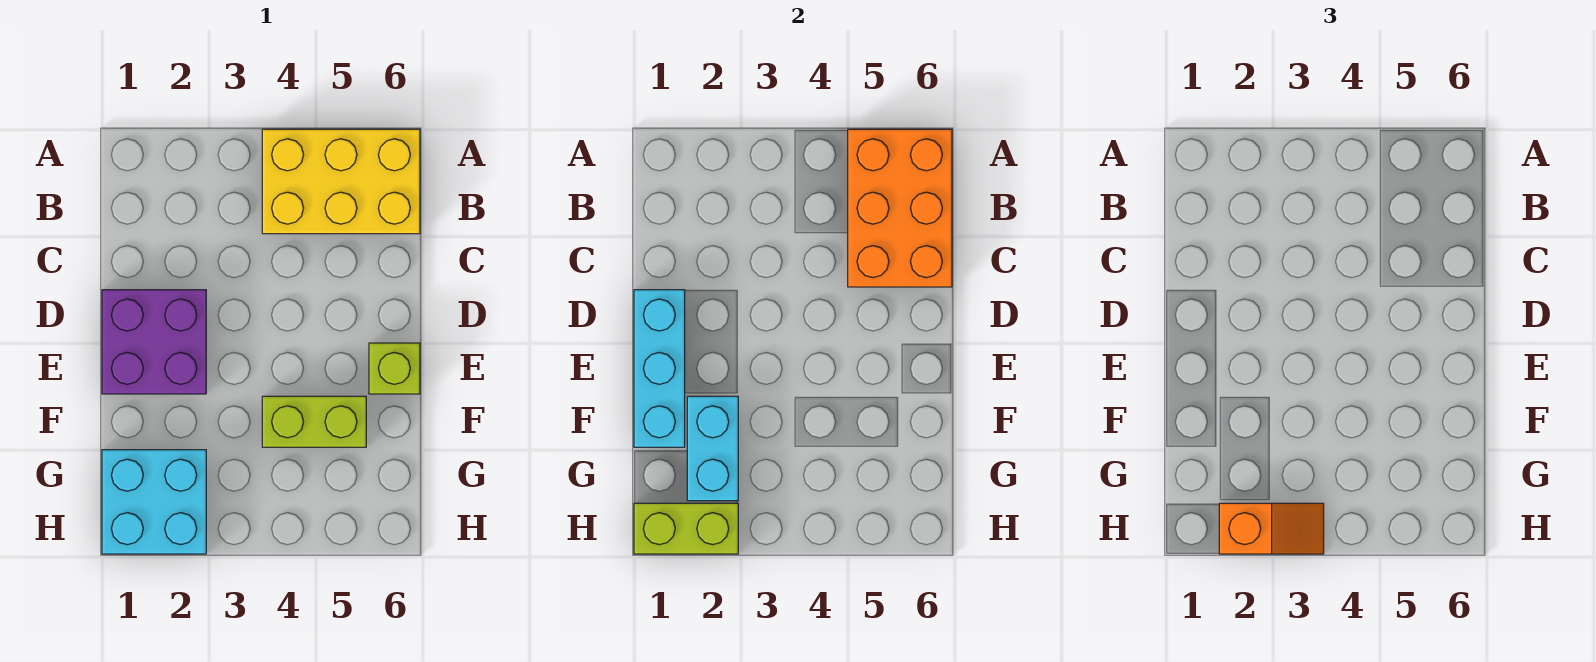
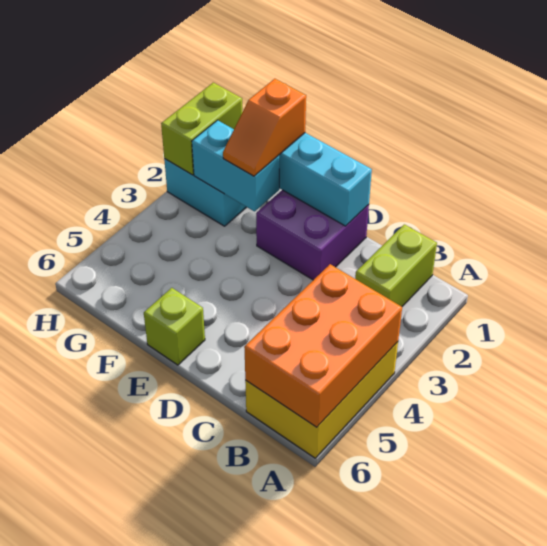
orange 2x3 brick [848,129,952,287] -> orange 2x3 brick turned to [244,264,402,427]
lime 1x2 brick [262,396,366,447] -> lime 1x2 brick moved to [355,224,437,307]
orange 1x2 slope [1219,503,1324,554] -> orange 1x2 slope moved to [223,79,306,176]

